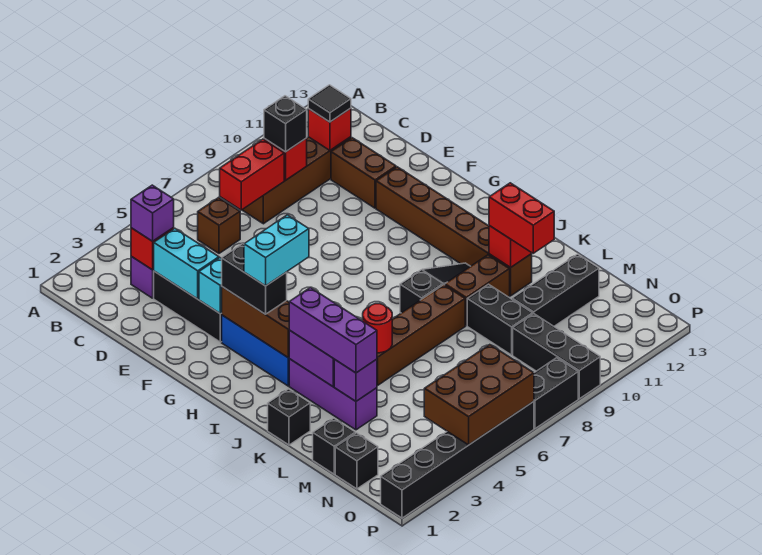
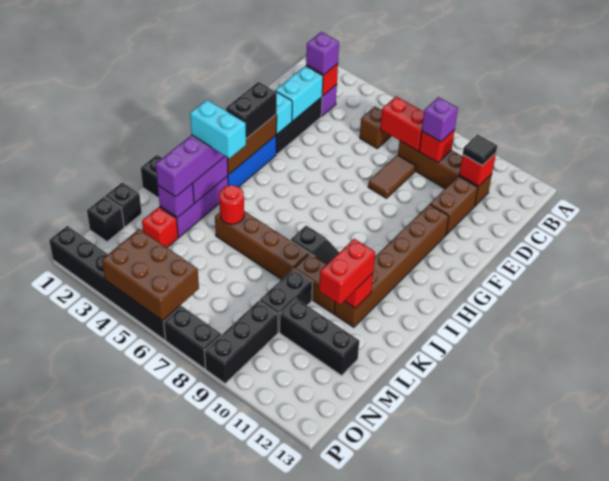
black 1x1 brick [264,96,307,152] -> purple 1x1 brick [422,97,458,142]
none -> brown 1x2 tile [368,155,416,198]
cyan 1x2 brick [244,215,309,286] -> cyan 1x2 brick moved to [190,100,246,158]
none -> red 1x1 brick [142,207,178,248]

